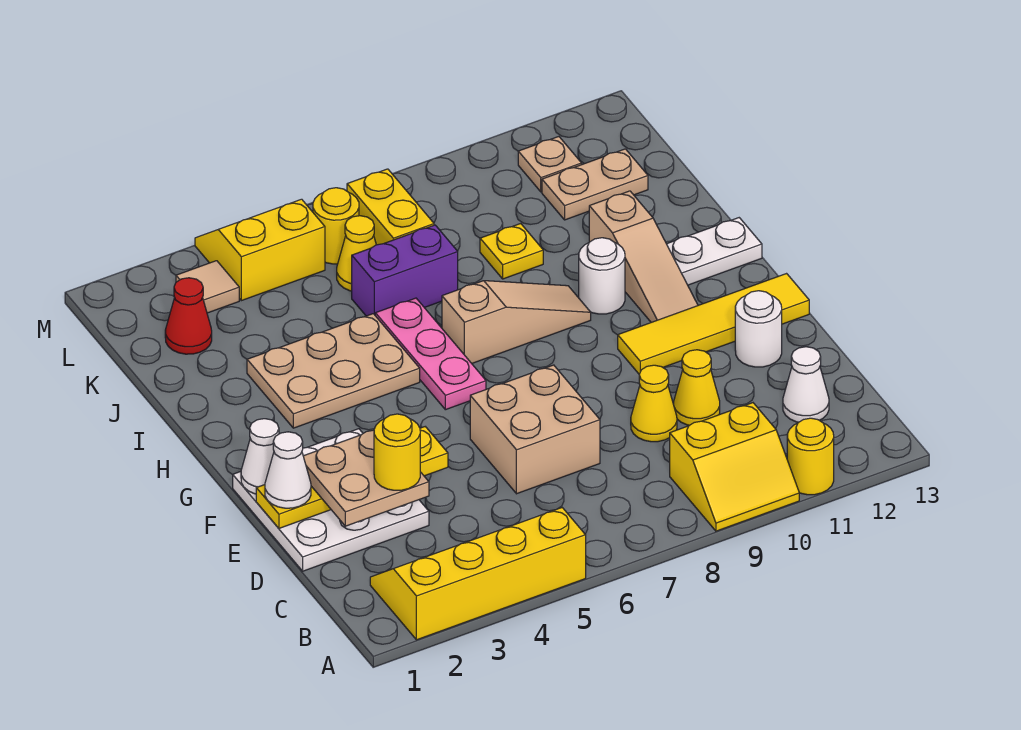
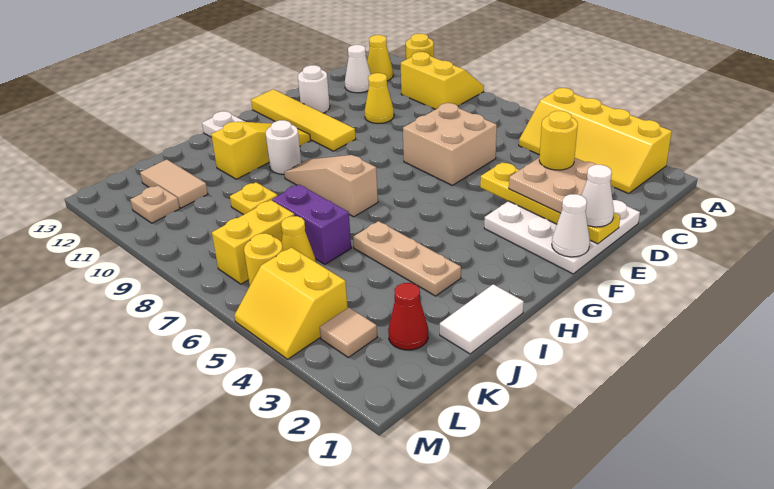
yellow 1x1 cone [631,365,677,442] -> yellow 1x1 cone moved to [367,35,393,81]
pink 1x3 plate [375,298,486,410] -> none
tan 1x3 slope [589,191,698,322] -> yellow 1x3 slope [211,122,311,179]
tan 2x3 plate [247,314,420,428] -> tan 1x3 plate [353,221,461,296]
none -> white 1x2 tile [440,284,524,354]
tan 1x2 plate [542,149,648,220] -> tan 1x2 tile [140,159,208,208]

